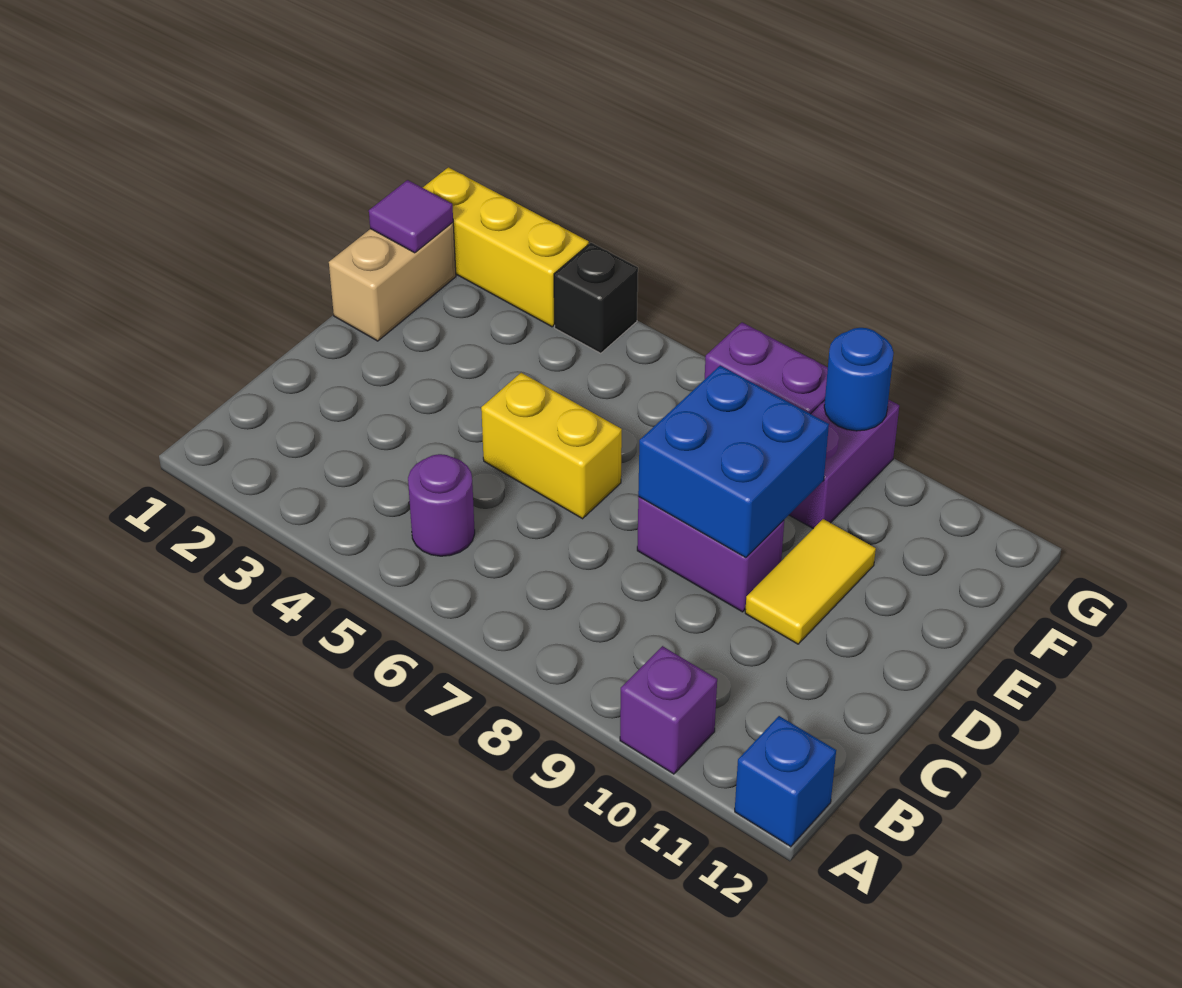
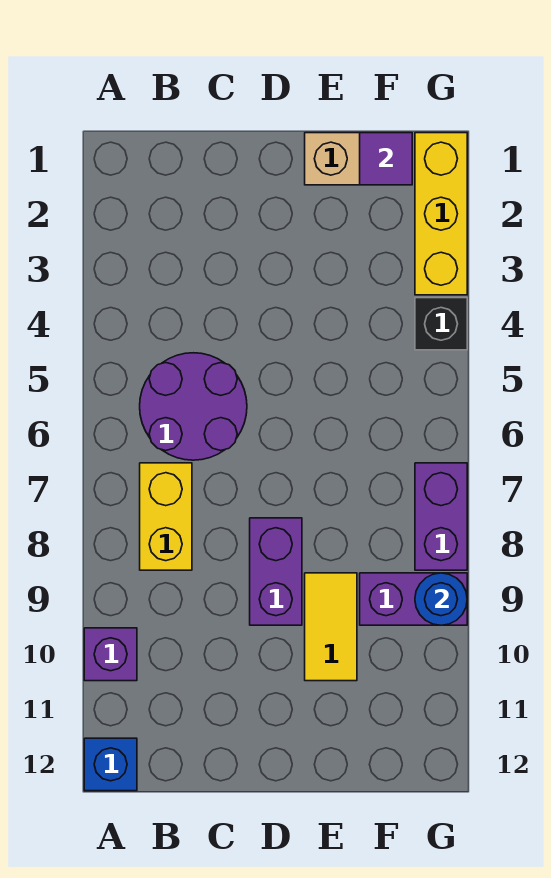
purple 1x1 round brick [408,454,475,556] -> purple 2x2 round brick [140,353,247,460]
yellow 1x2 brick [481,373,622,519] -> yellow 1x2 brick moved to [140,463,192,570]
blue 2x2 brick [638,366,829,558] -> none
yellow 1x2 tile [745,519,876,644] -> yellow 1x2 tile turned to [305,573,357,681]

